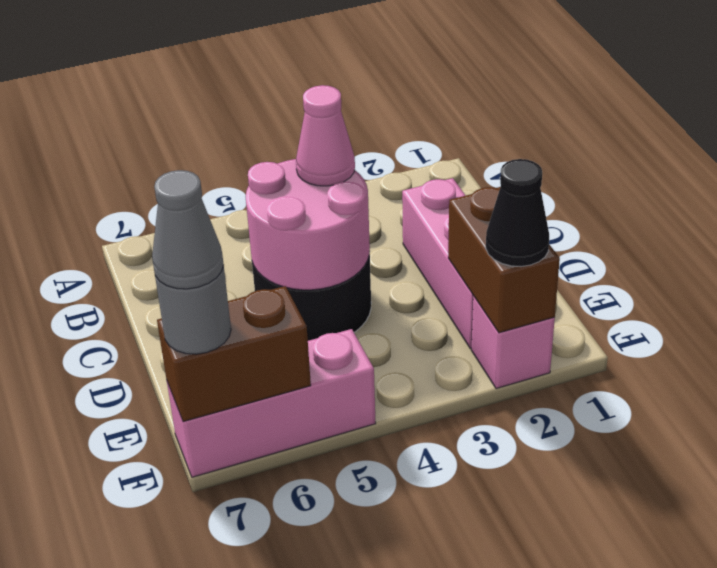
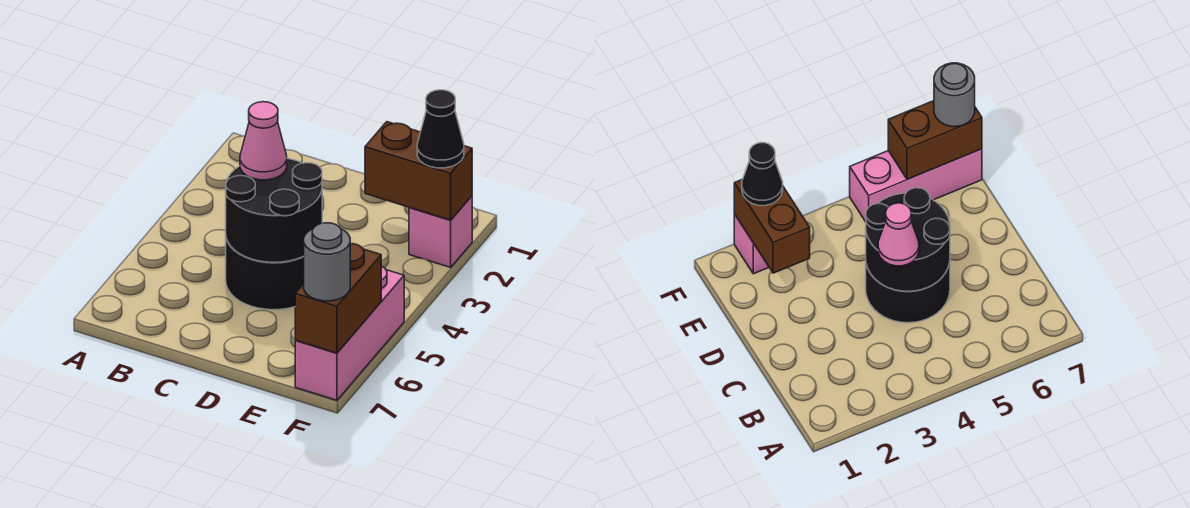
pink 1x3 brick [402,178,474,349] -> none
pink 2x2 round brick [246,159,370,290] -> black 2x2 round brick [226,159,322,262]
grey 1x1 cone [152,170,224,289] -> none

